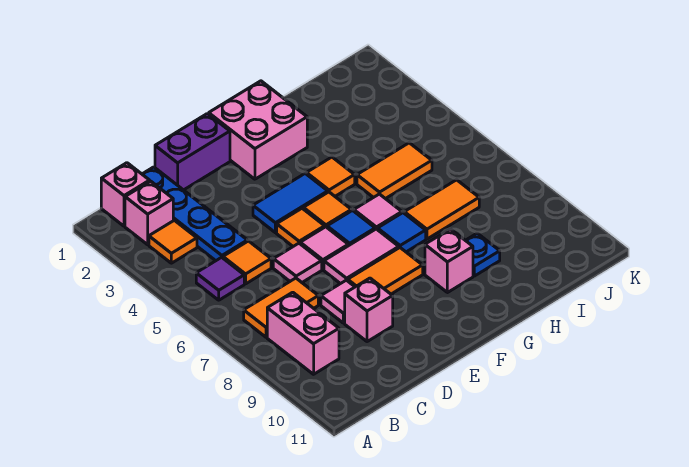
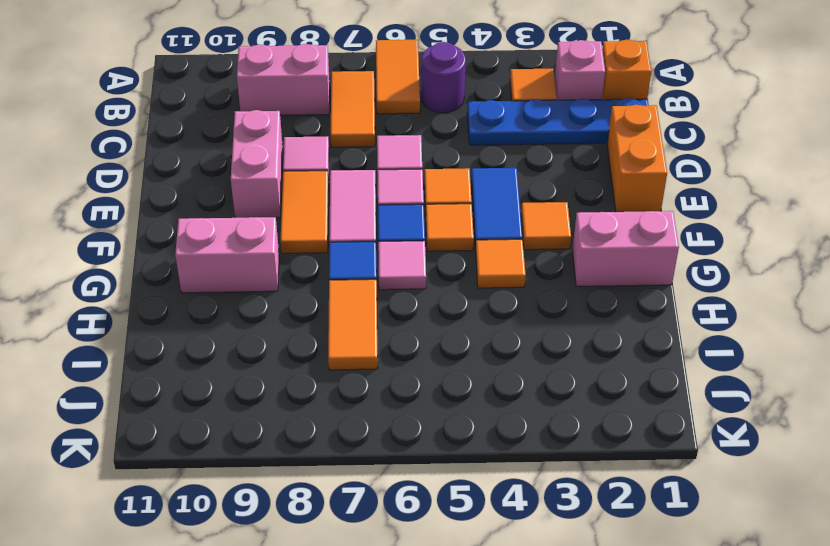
pink 1x1 brick [101,163,150,226] -> orange 1x1 brick [602,40,651,100]
purple 1x1 tile [196,257,244,300] -> purple 1x1 round brick [422,42,466,113]
orange 1x1 tile [223,241,271,284] -> orange 1x1 tile moved to [521,202,571,250]
purple 1x2 brick [155,114,230,190] -> orange 1x2 brick [607,105,667,212]
pink 1x1 brick [345,278,393,342] -> pink 1x2 brick [231,110,283,218]
pink 2x2 brick [209,81,307,179] -> pink 1x2 brick [572,211,679,286]
pink 1x1 brick [425,229,473,293] -> pink 1x2 brick [175,217,279,293]
orange 1x2 tile [357,143,432,199] -> orange 1x2 tile moved to [376,40,420,114]
blue 1x1 plate [465,233,500,276] -> none

